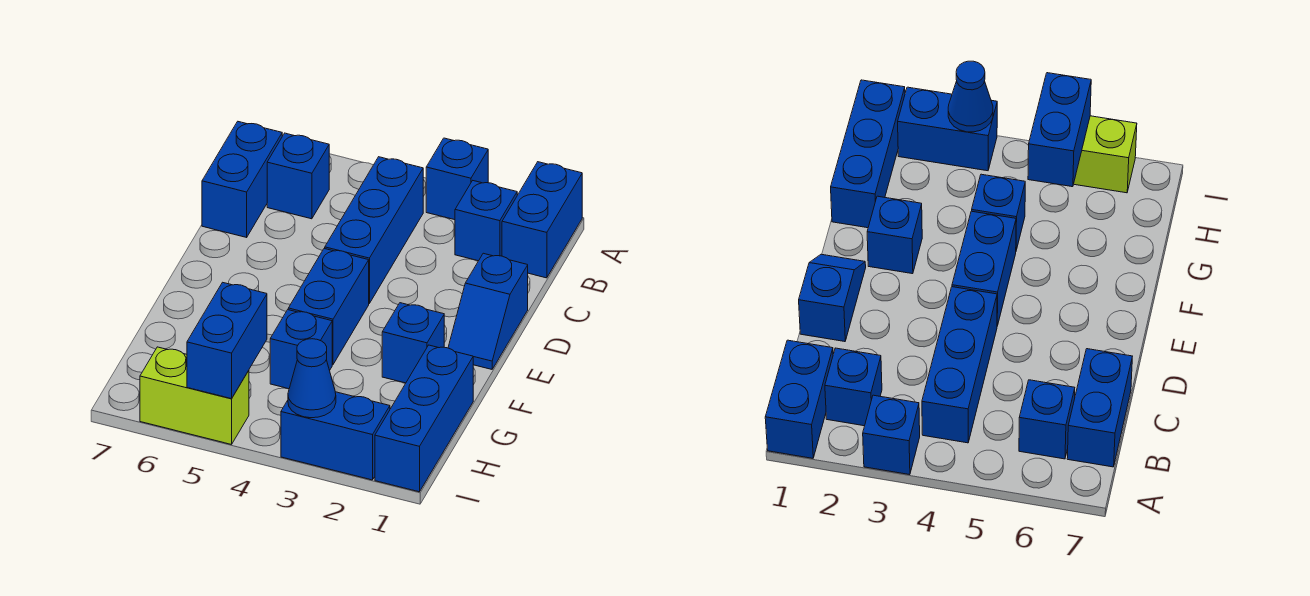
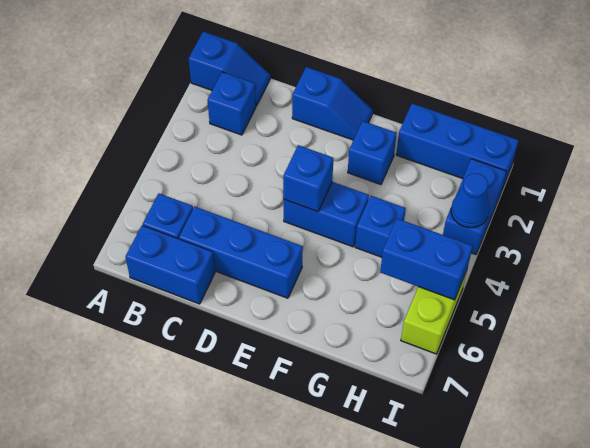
blue 1x2 brick [502,162,582,278] -> blue 1x2 slope [189,32,270,106]
blue 1x1 brick [426,138,488,220] -> blue 1x1 brick moved to [283,145,333,212]
blue 1x3 brick [325,157,423,303] -> blue 1x3 brick moved to [179,207,303,298]

